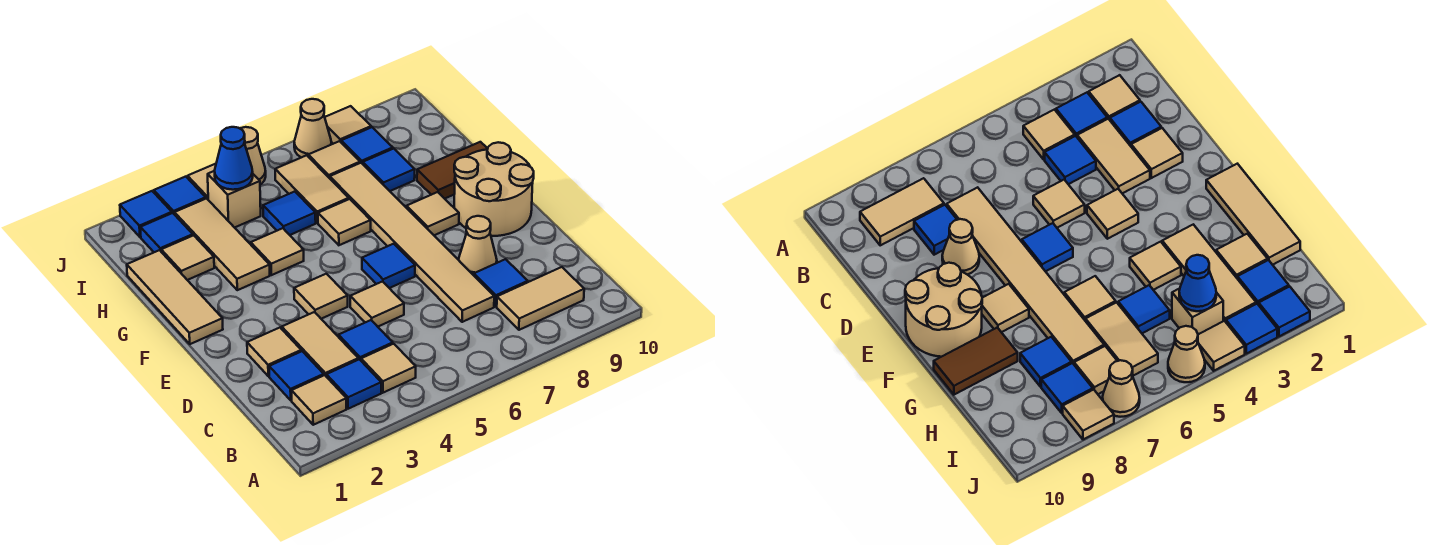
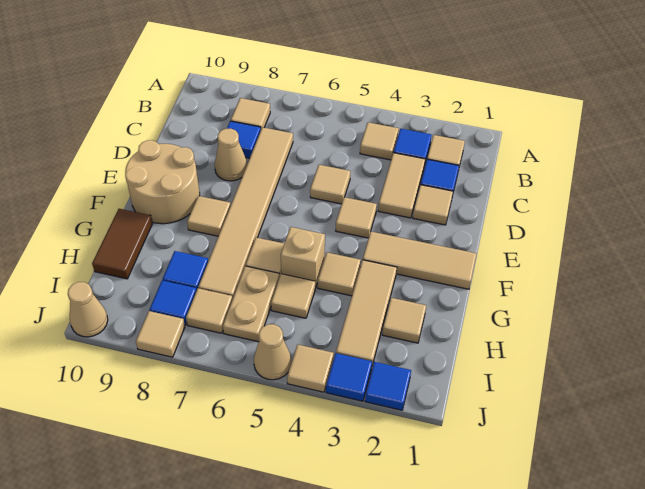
tan 1x2 tile [497,267,584,330] -> tan 1x1 tile [231,98,270,128]
blue 1x1 tile [339,320,393,360] -> none
blue 1x1 tile [362,244,415,288] -> none
tan 1x3 tile [127,250,223,344] -> tan 1x3 tile turned to [363,232,476,289]
brown 1x2 tile [417,142,488,199] -> brown 1x2 tile turned to [92,209,152,279]
blue 1x1 tile [263,192,316,235] -> tan 1x1 tile [271,274,315,318]
tan 1x2 tile [275,155,349,223] -> tan 1x2 plate [223,266,279,342]
blue 1x1 tile [140,213,193,252] -> none
tan 1x1 brick [208,171,261,228] -> tan 1x1 brick moved to [281,227,325,288]
blue 1x1 cone [215,127,253,190] -> none
tan 1x1 cone [294,99,331,158] -> tan 1x1 cone moved to [68,282,108,337]

